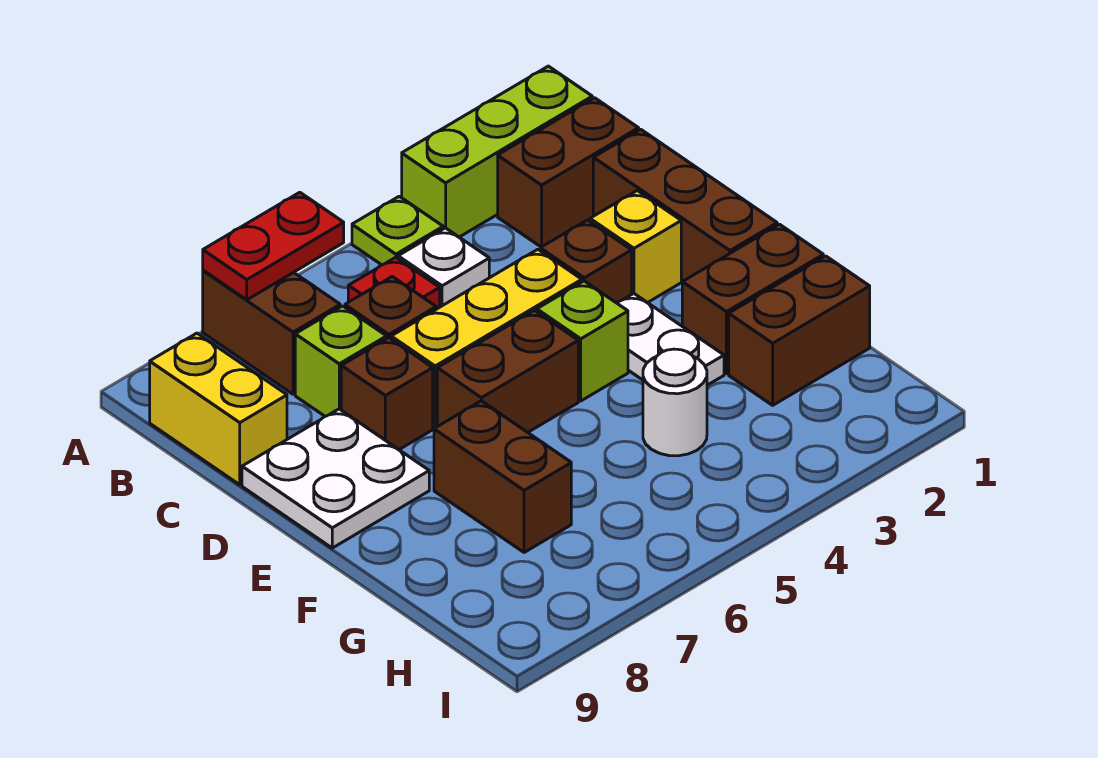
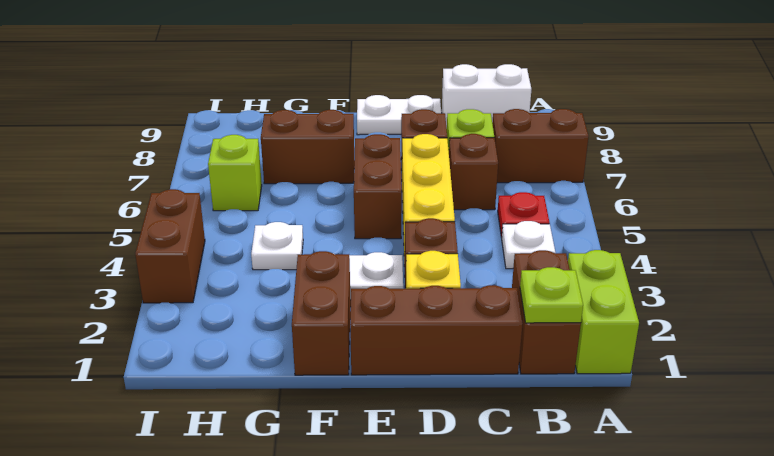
lime 1x3 brick [402,66,592,237] -> lime 1x2 brick [568,250,639,374]
lime 1x1 plate [352,196,443,265] -> lime 1x1 plate moved to [520,267,583,323]
red 1x2 plate [203,192,344,300] -> none
yellow 1x2 brick [150,333,287,485] -> white 1x2 brick [441,64,531,128]
white 2x2 plate [242,409,429,548] -> white 1x2 plate [357,95,441,135]
lime 1x1 brick [537,281,628,401] -> lime 1x1 brick moved to [208,135,262,211]
brown 1x2 brick [729,256,870,405] -> brown 1x2 brick moved to [135,189,205,303]
white 1x1 round brick [643,349,707,456] -> white 1x1 plate [251,222,303,270]

